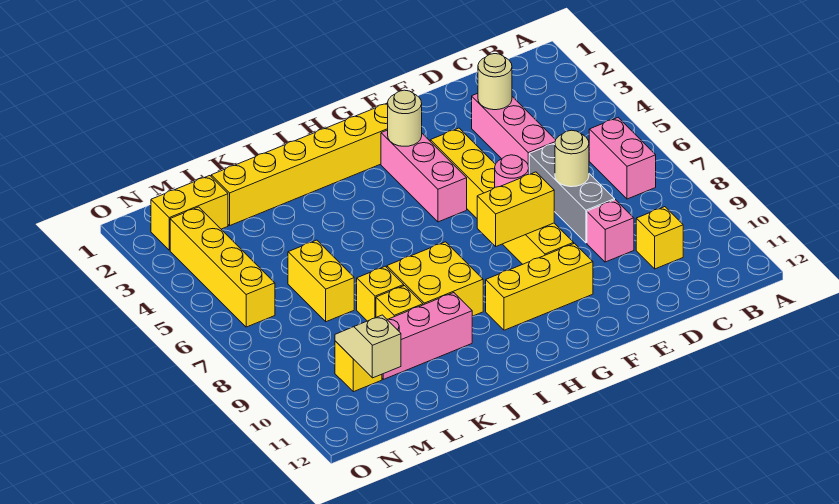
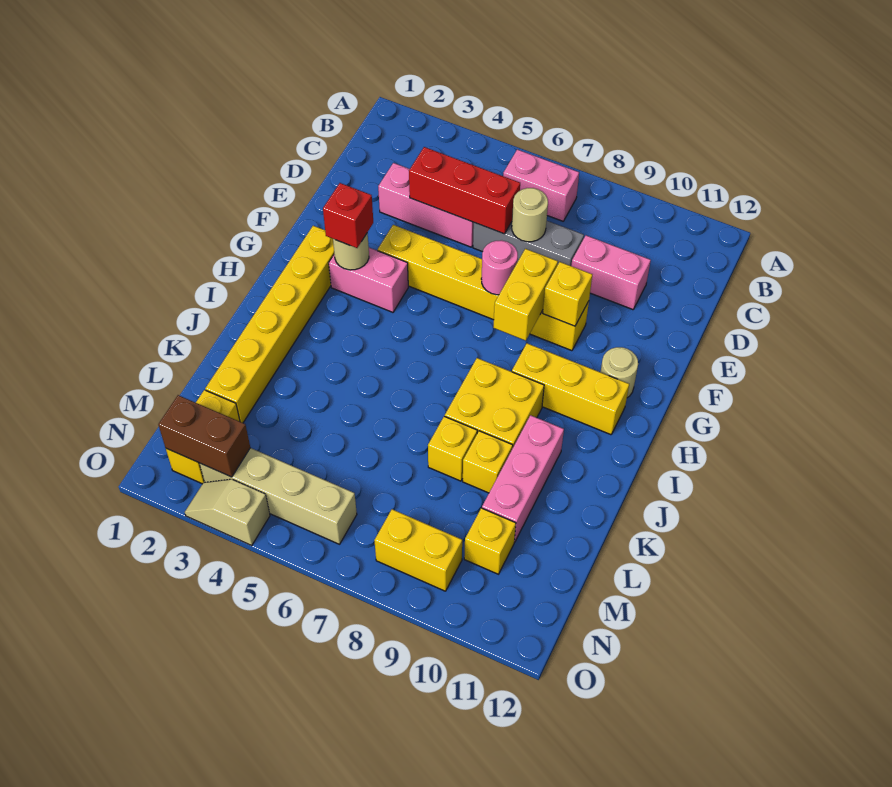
yellow 1x1 brick [636,207,683,269] -> yellow 1x1 brick moved to [543,262,592,326]
tan 1x1 round brick [478,54,512,110] -> tan 1x1 round brick moved to [601,347,638,398]
none -> red 1x3 brick [409,147,520,234]
pink 1x1 brick [587,200,634,262] -> pink 1x2 brick [571,235,651,310]
yellow 1x3 brick [486,243,593,330] -> yellow 1x3 brick turned to [512,343,629,435]
pink 1x3 brick [381,130,467,222] -> pink 1x2 brick [329,248,408,312]
none -> red 1x1 brick [323,183,373,248]
yellow 1x2 brick [288,240,354,322] -> yellow 1x2 brick moved to [374,509,462,591]
tan 1x2 slope [335,315,401,378] -> tan 1x2 slope moved to [185,479,270,545]
none -> brown 1x2 brick [158,395,250,477]
yellow 1x4 brick [170,207,275,327] -> tan 1x4 brick [199,448,357,544]

